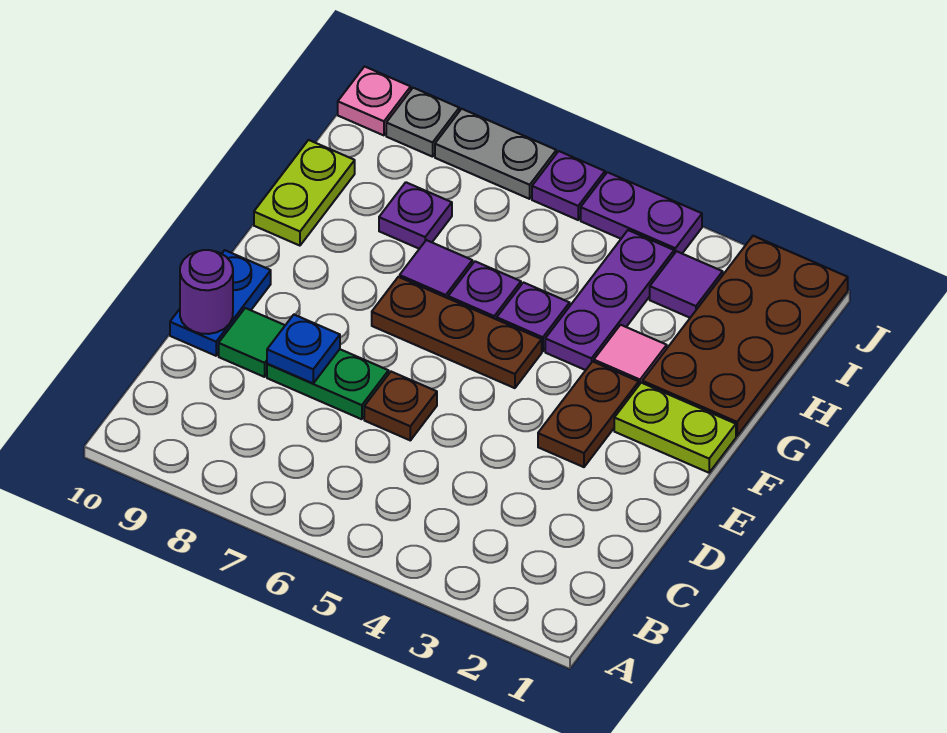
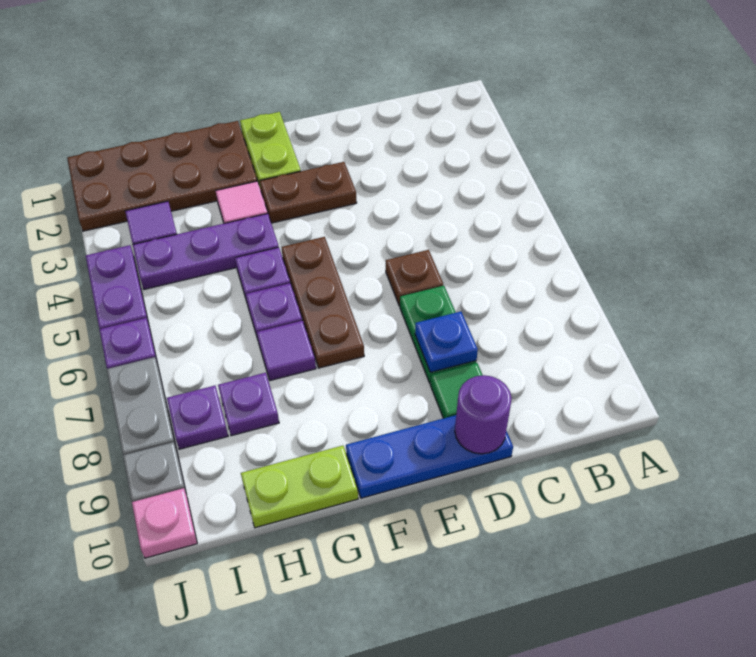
blue 1x2 plate [170,250,271,356] -> blue 1x3 plate [346,415,513,498]
none -> purple 1x1 plate [167,386,228,449]

